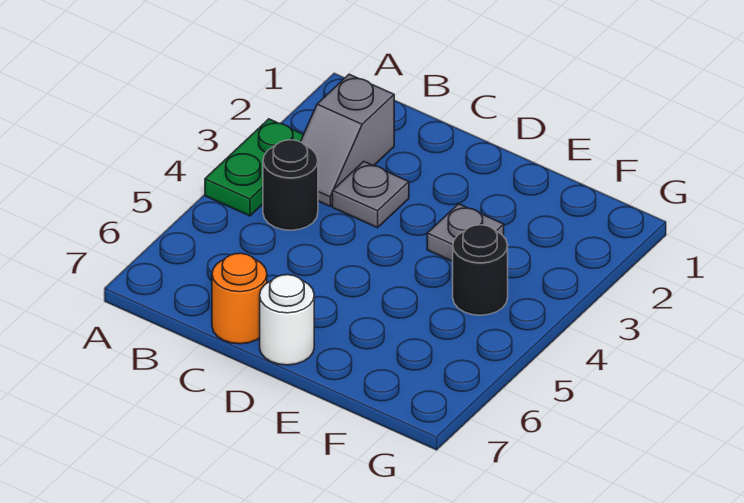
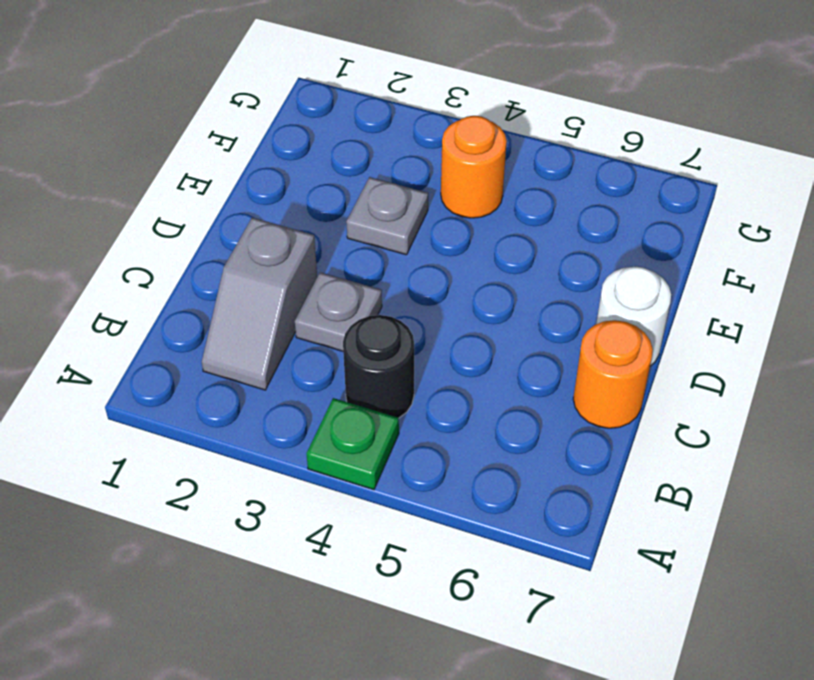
green 1x2 plate [205,119,304,216] -> green 1x1 plate [306,398,399,490]
grey 1x2 slope [301,74,394,206] -> grey 1x2 slope turned to [202,218,317,390]
black 1x1 round brick [453,225,508,315] -> orange 1x1 round brick [441,116,507,218]

